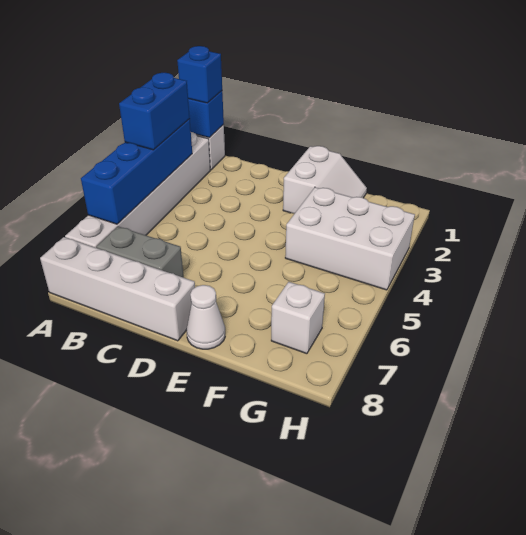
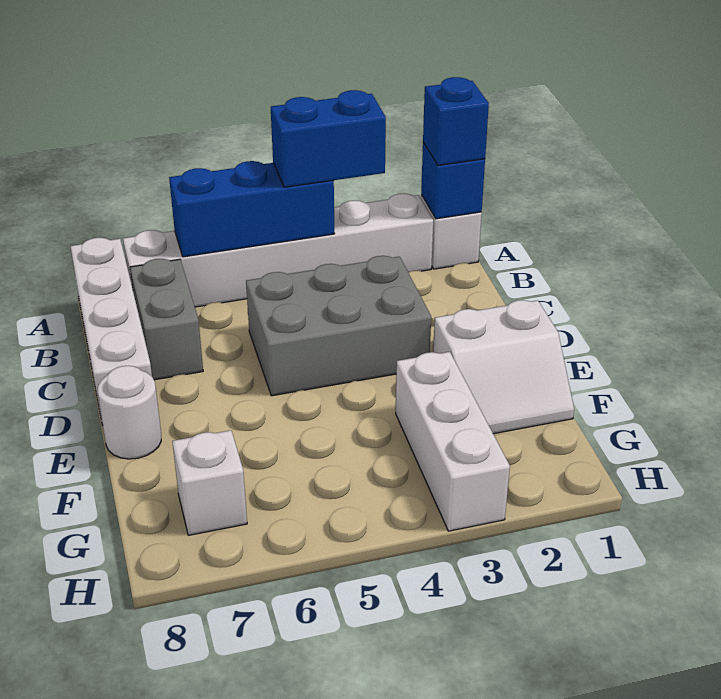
blue 1x4 brick [81,119,192,224] -> blue 1x3 brick [169,161,335,257]
none -> grey 2x3 brick [246,256,431,396]
white 1x1 cone [187,285,225,349] -> white 1x1 round brick [98,366,161,459]
white 2x3 brick [285,187,415,290] -> white 1x3 brick [396,352,510,531]

